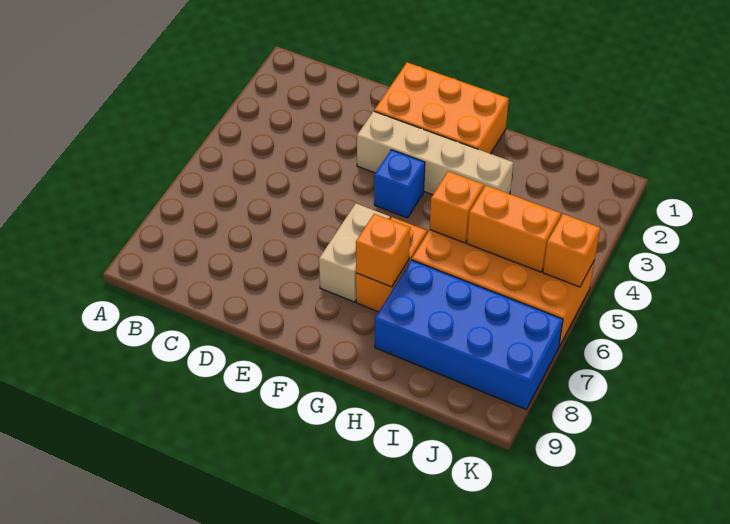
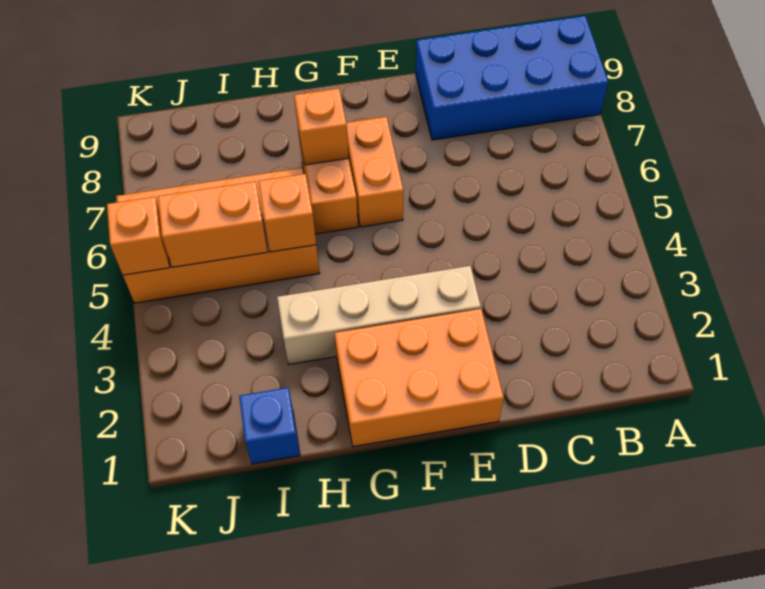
blue 1x1 brick [374,150,425,218] -> blue 1x1 brick moved to [239,388,300,464]
tan 1x2 brick [319,204,390,302] -> orange 1x2 brick [347,117,403,227]
blue 2x4 brick [375,260,563,409] -> blue 2x4 brick moved to [416,16,608,140]

